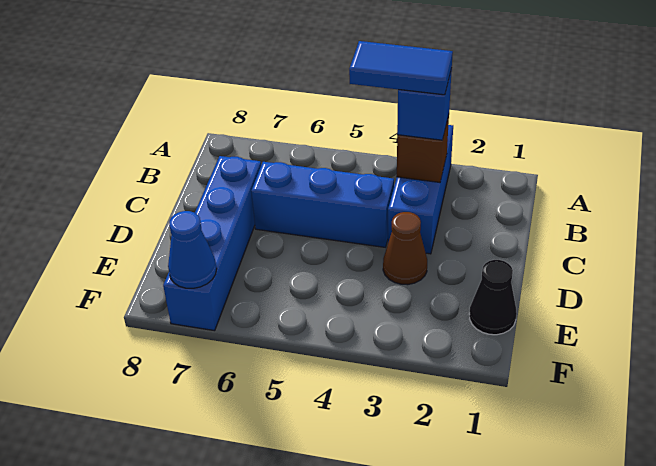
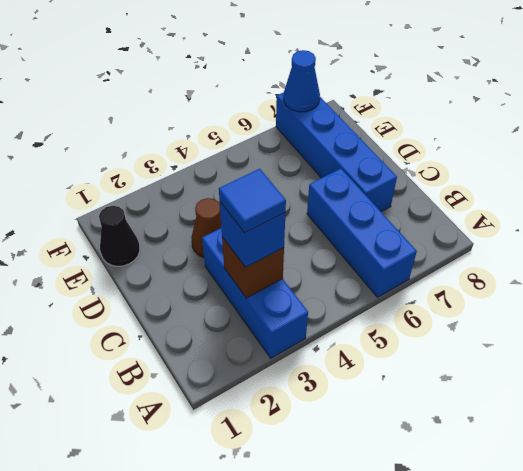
blue 1x2 tile [349,41,453,95] -> blue 1x1 tile [219,169,286,233]
blue 1x3 brick [251,162,394,247] -> blue 1x3 brick turned to [307,169,417,297]

